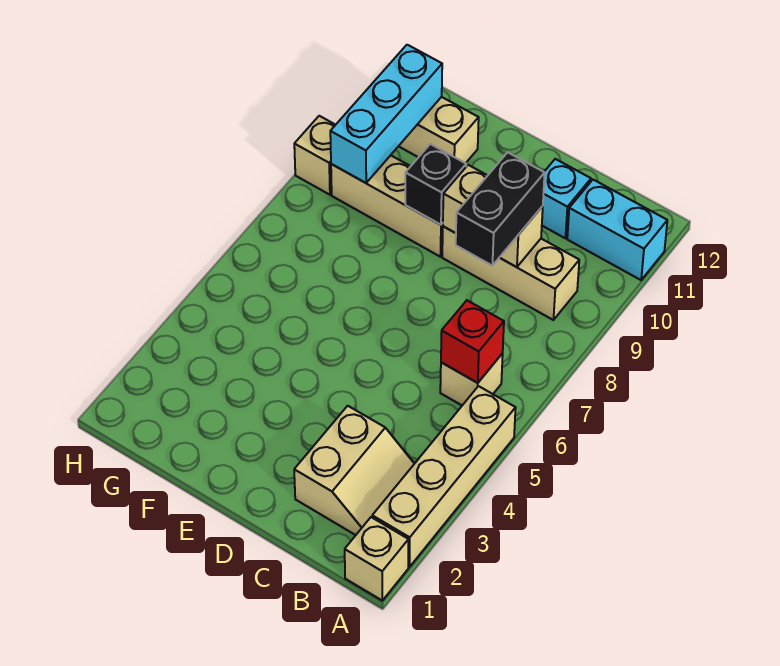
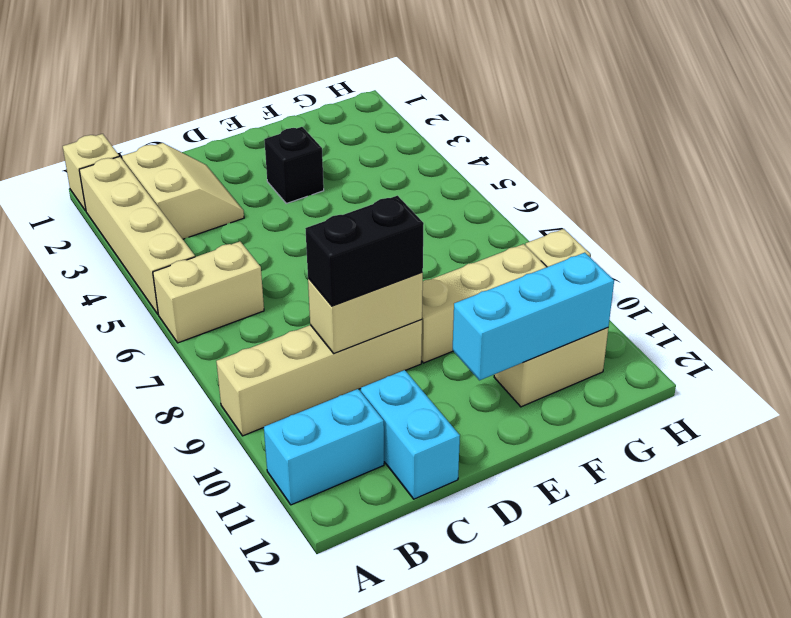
tan 2x2 slope [294,406,414,535] -> tan 2x2 slope turned to [122,143,244,239]
tan 1x1 brick [440,353,503,405] -> tan 1x2 brick [153,241,264,343]
red 1x1 brick [441,300,504,383] -> none
tan 1x3 brick [442,226,579,320] -> tan 1x4 brick [216,319,422,436]
black 1x2 brick [456,152,545,265] -> black 1x2 brick turned to [305,196,424,306]
cyan 1x1 brick [542,159,591,238] -> cyan 1x2 brick [361,370,460,499]
black 1x1 brick [405,144,466,225] -> black 1x1 brick moved to [264,127,324,203]
cyan 1x3 brick [330,45,442,183] -> cyan 1x3 brick turned to [453,253,614,380]

